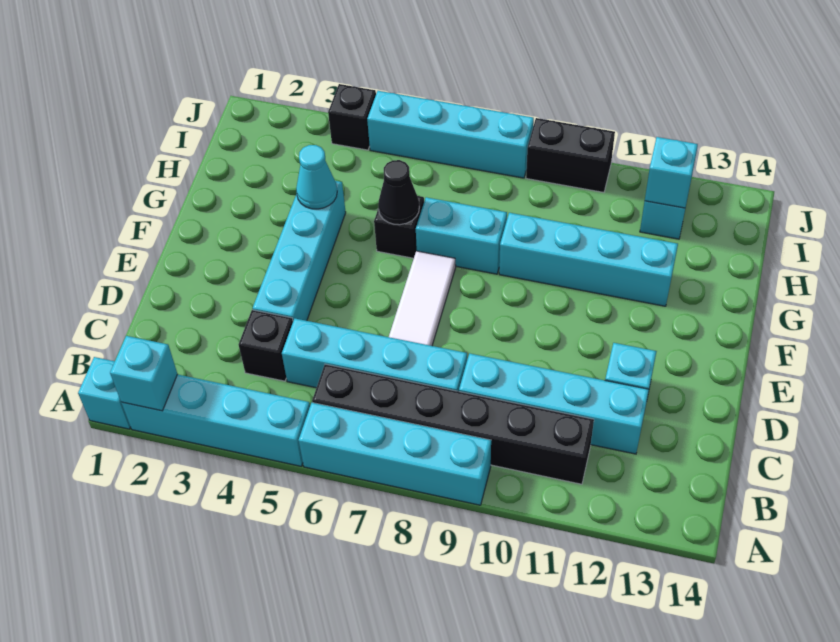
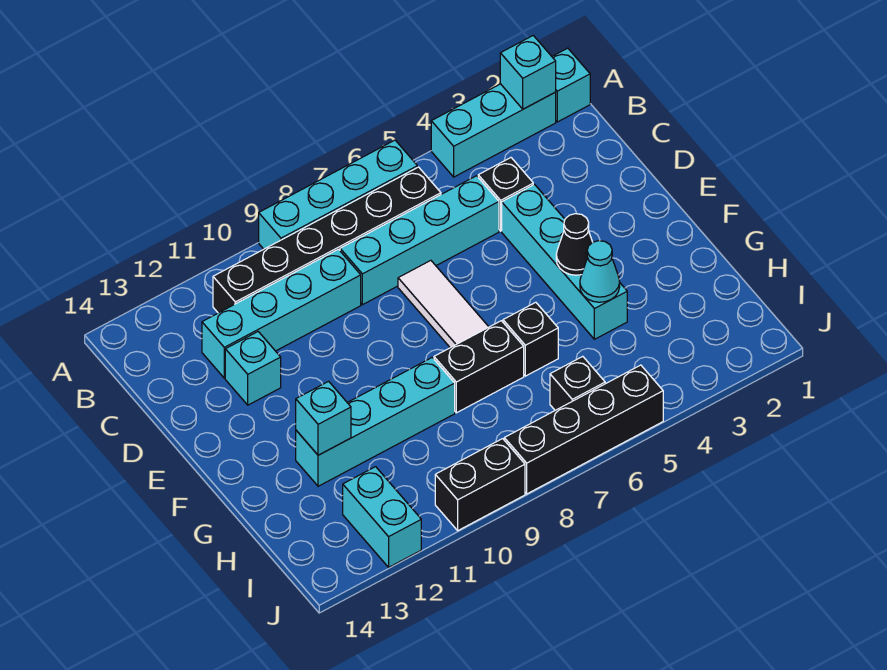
cyan 1x4 brick [121,374,310,466] -> cyan 1x3 brick [431,84,556,177]
black 1x1 cone [378,160,419,225] -> black 1x1 cone moved to [556,214,592,275]
cyan 1x2 brick [416,197,507,274] -> black 1x2 brick [434,321,524,413]
cyan 1x1 brick [645,137,698,208] -> cyan 1x1 brick moved to [296,381,351,455]
black 1x1 brick [328,84,376,150] -> black 1x1 brick moved to [550,356,605,410]
cyan 1x4 brick [367,91,534,178] -> black 1x4 brick [504,365,663,494]

